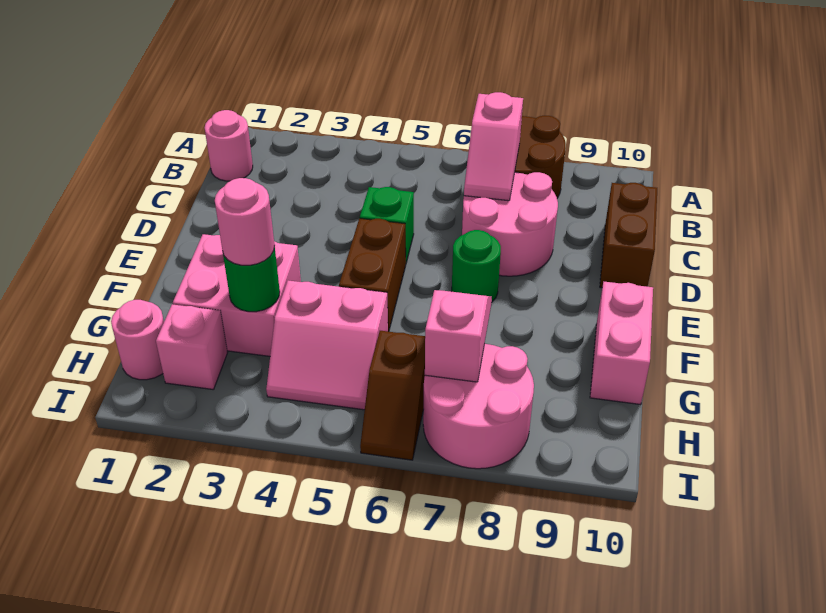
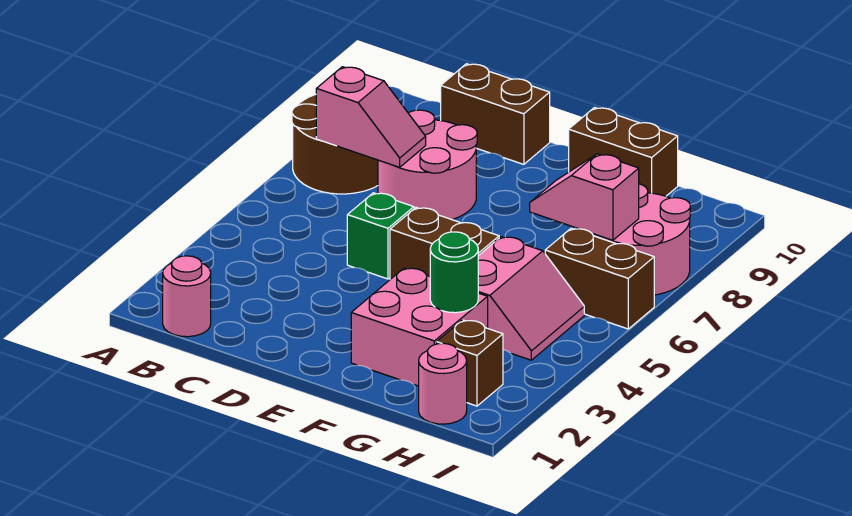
green 1x1 round brick [452,230,501,302] -> none
pink 1x2 brick [590,282,653,405] -> brown 1x2 brick [569,108,678,196]
pink 1x1 round brick [215,178,275,265] -> none
pink 1x1 brick [156,304,228,390] -> brown 1x1 brick [437,320,503,406]
brown 1x2 slope [360,331,425,460] -> brown 1x2 brick [545,228,654,329]

